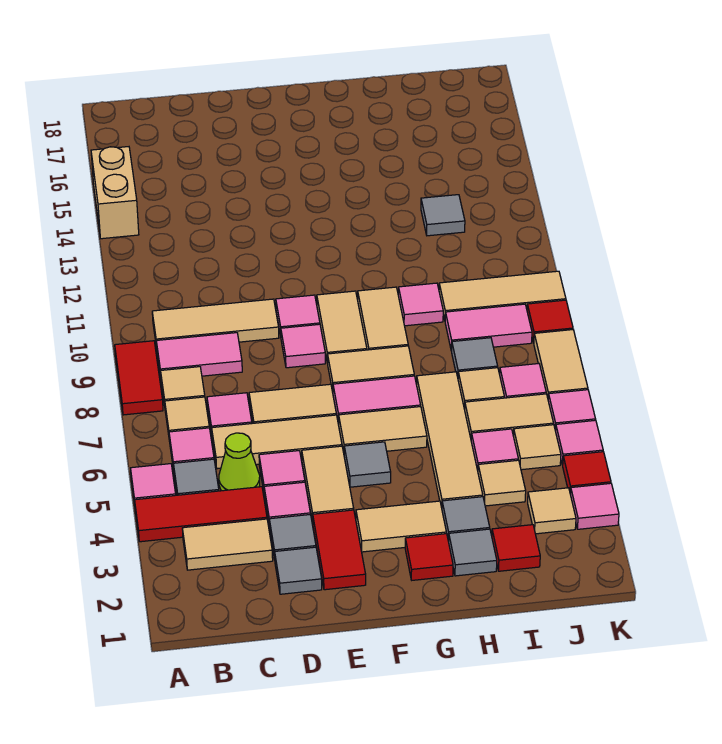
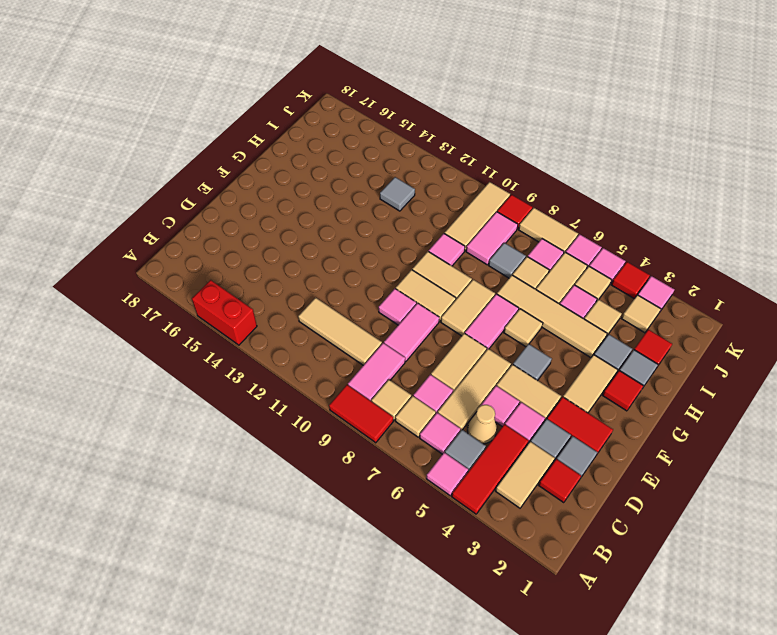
tan 1x2 brick [91,147,139,239] -> red 1x2 brick [192,280,257,345]
tan 1x3 tile [152,299,279,348] -> tan 1x3 tile turned to [298,298,382,365]
none -> red 1x1 tile [539,459,581,503]
lime 1x1 cone [219,433,260,491] -> tan 1x1 cone [468,405,497,444]
pink 1x1 tile [281,324,325,368] -> pink 1x2 tile [384,303,439,362]
tan 1x2 tile [338,407,427,453] -> tan 1x1 tile [504,309,543,347]

